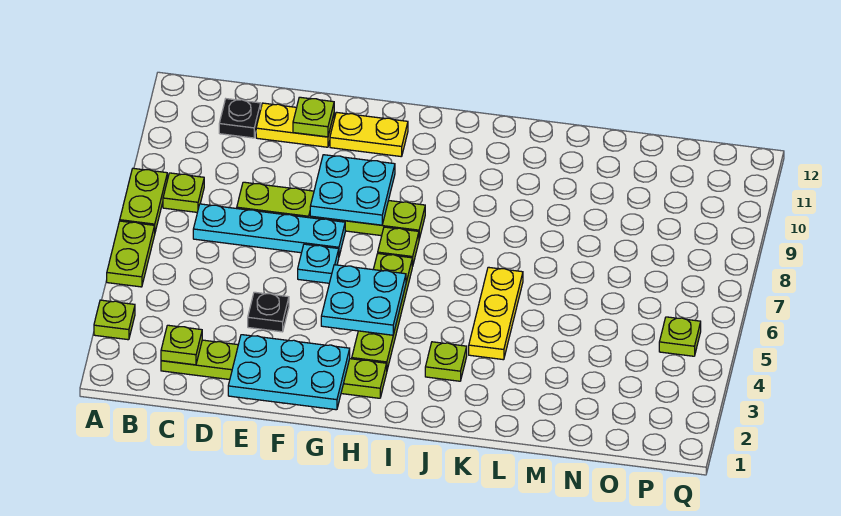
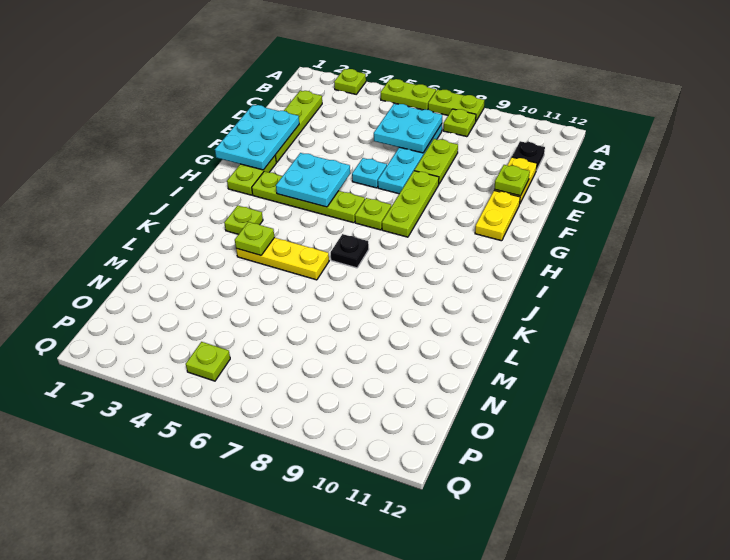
lime 1x1 plate [161,325,202,365] -> lime 1x1 plate moved to [235,222,274,255]
black 1x1 plate [248,292,289,332] -> black 1x1 plate moved to [331,234,369,268]
cyan 2x2 plate [310,155,395,225] -> cyan 2x2 plate moved to [374,104,442,153]

